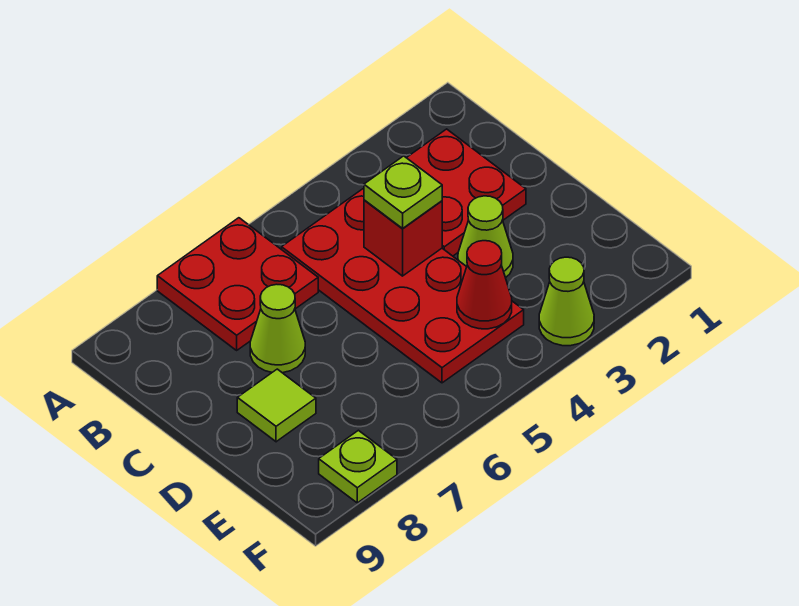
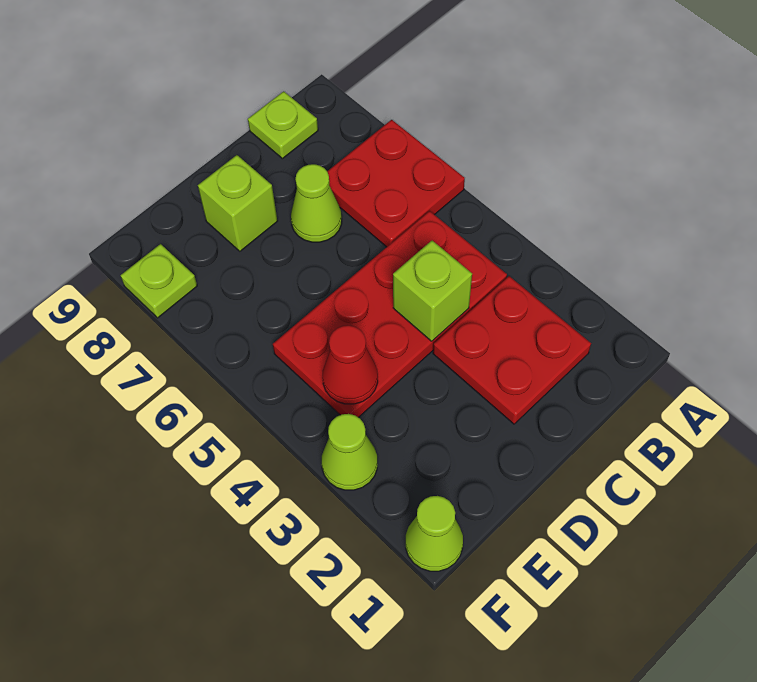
red 1x1 brick [364,200,442,276] -> lime 1x1 brick [393,241,472,341]
lime 1x1 plate [364,156,442,228] -> lime 1x1 plate moved to [248,91,318,159]
lime 1x1 cone [458,196,513,278] -> lime 1x1 cone moved to [406,496,463,571]
lime 1x1 tile [237,369,316,442] -> lime 1x1 brick [198,155,277,251]

